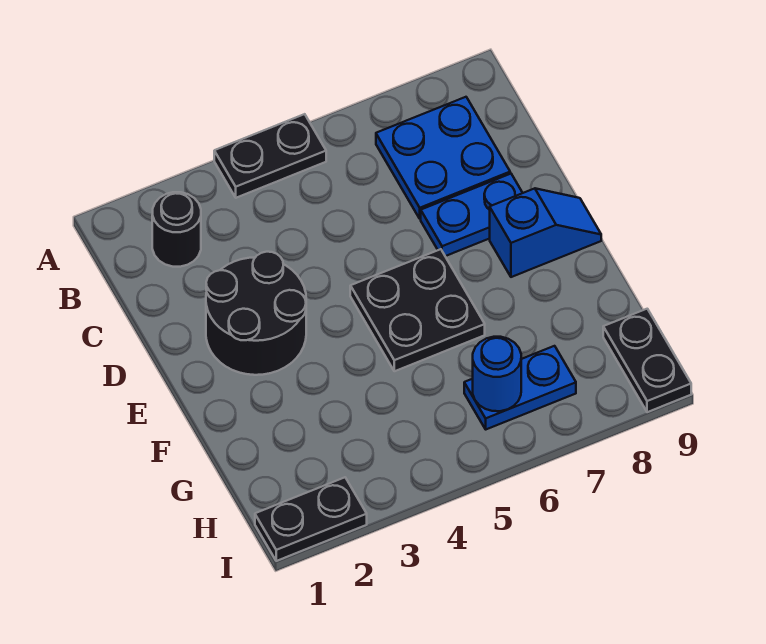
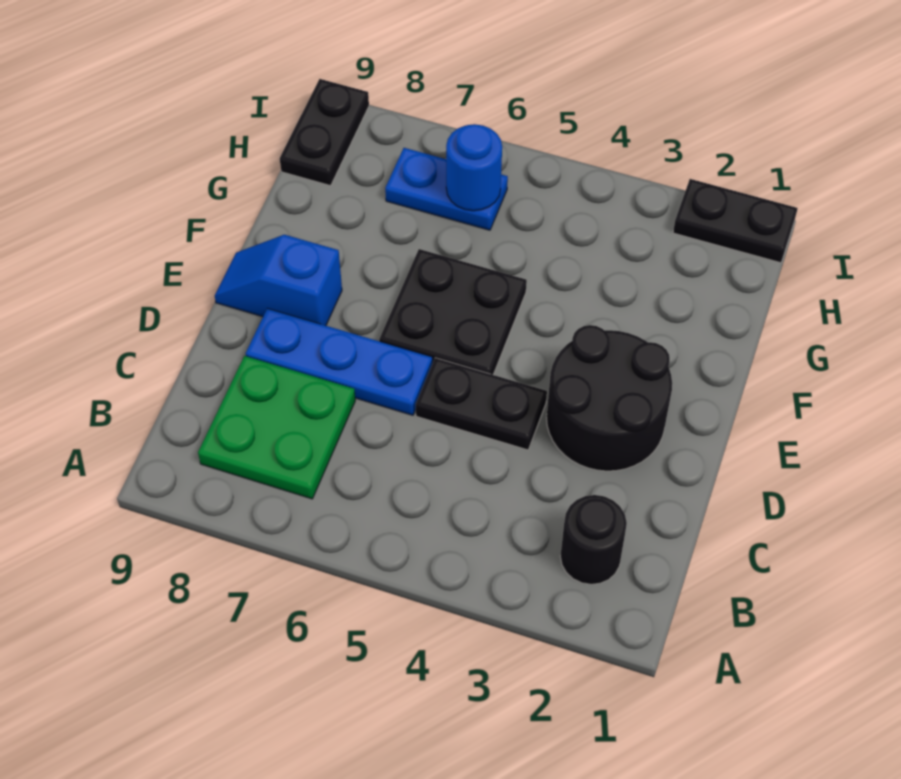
black 1x2 plate [214,114,326,198] -> black 1x2 plate moved to [416,358,547,450]
blue 2x2 plate [376,97,510,219] -> green 2x2 plate [198,356,355,499]
blue 1x2 plate [421,174,522,256] -> blue 1x3 plate [246,309,432,415]

